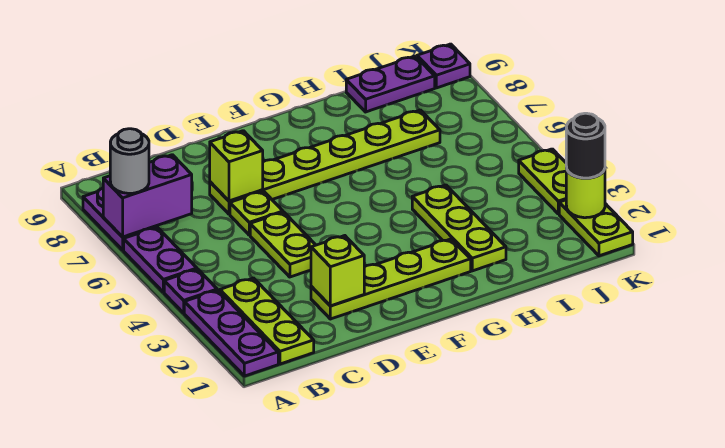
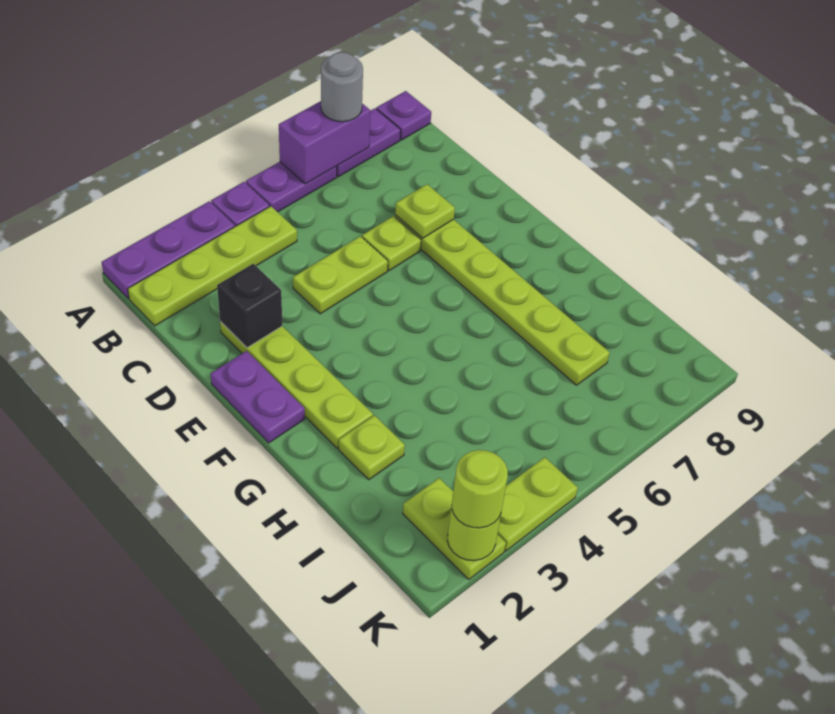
purple 1x2 brick [103,155,192,237] -> purple 1x2 brick turned to [279,101,370,184]
lime 1x3 plate [220,278,314,364] -> lime 1x4 plate [128,206,297,326]
lime 1x1 brick [311,236,364,306] -> black 1x1 brick [217,264,282,348]
lime 1x1 brick [210,131,263,201] -> lime 1x1 plate [395,184,455,238]
lime 1x3 plate [412,185,506,271] -> lime 1x1 plate [339,415,405,480]
purple 1x2 plate [346,56,435,112] -> purple 1x2 plate moved to [211,351,305,443]
lime 1x2 plate [559,200,633,256] -> lime 1x2 plate turned to [403,478,506,579]
black 1x1 round brick [566,113,605,178] -> lime 1x1 round brick [452,450,508,528]
purple 1x1 plate [417,44,470,88] -> purple 1x1 plate moved to [376,91,431,140]

